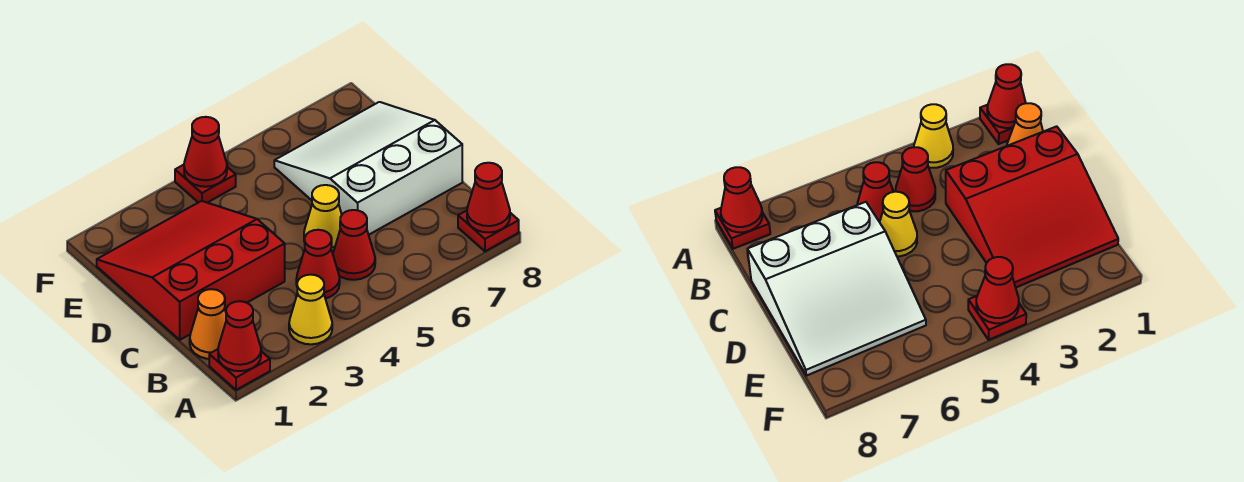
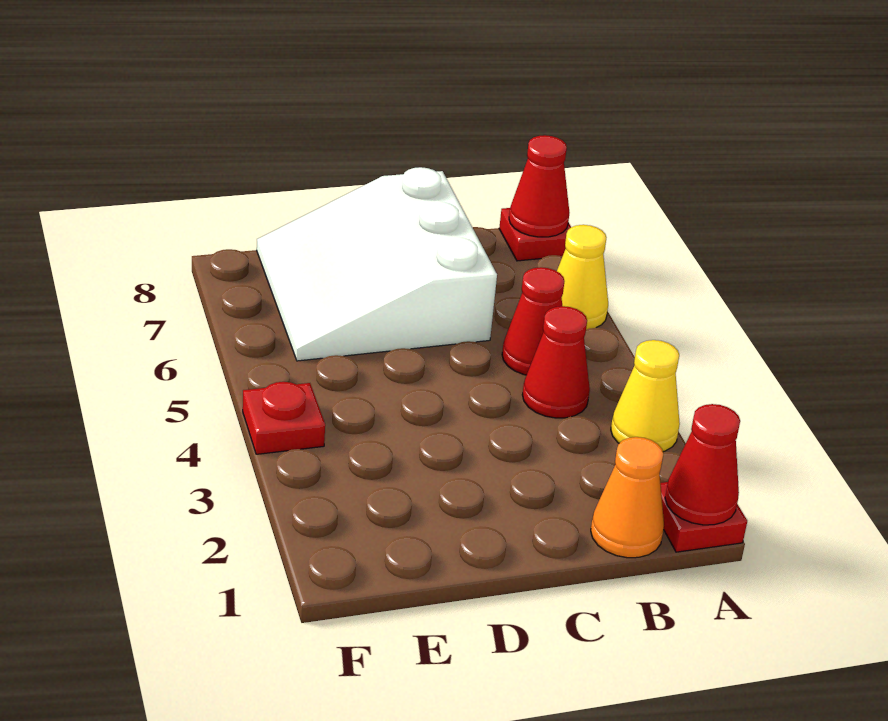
red 3x3 slope [97,201,285,340] -> none
yellow 1x1 cone [304,185,342,253] -> yellow 1x1 cone moved to [557,225,608,330]
red 1x1 cone [184,117,227,187] -> none

